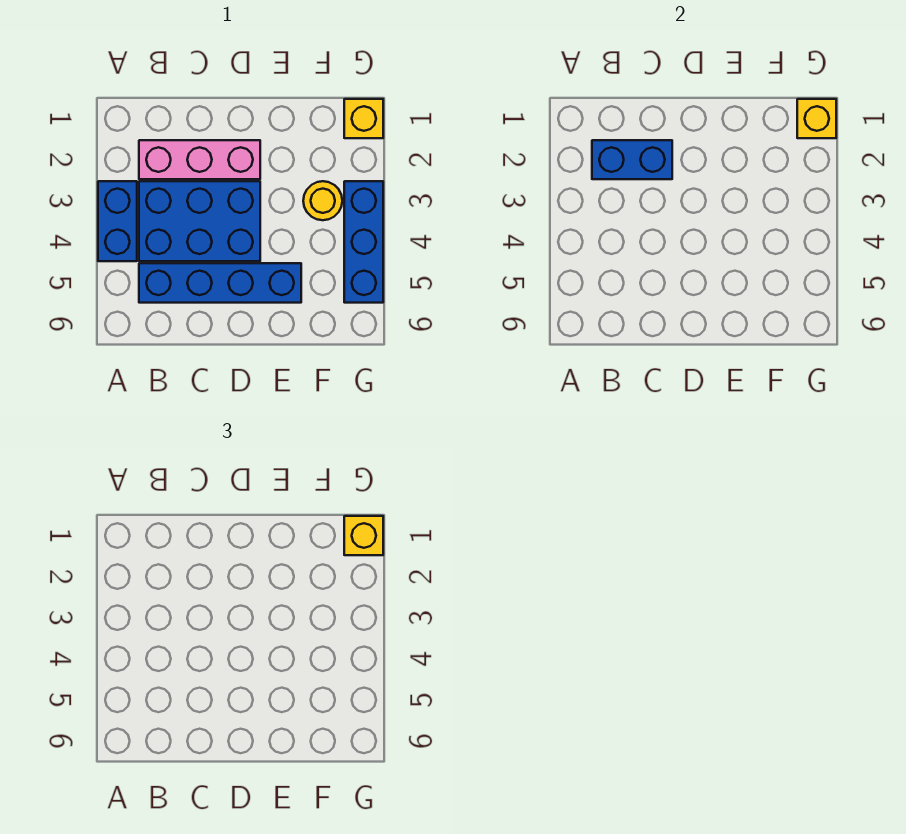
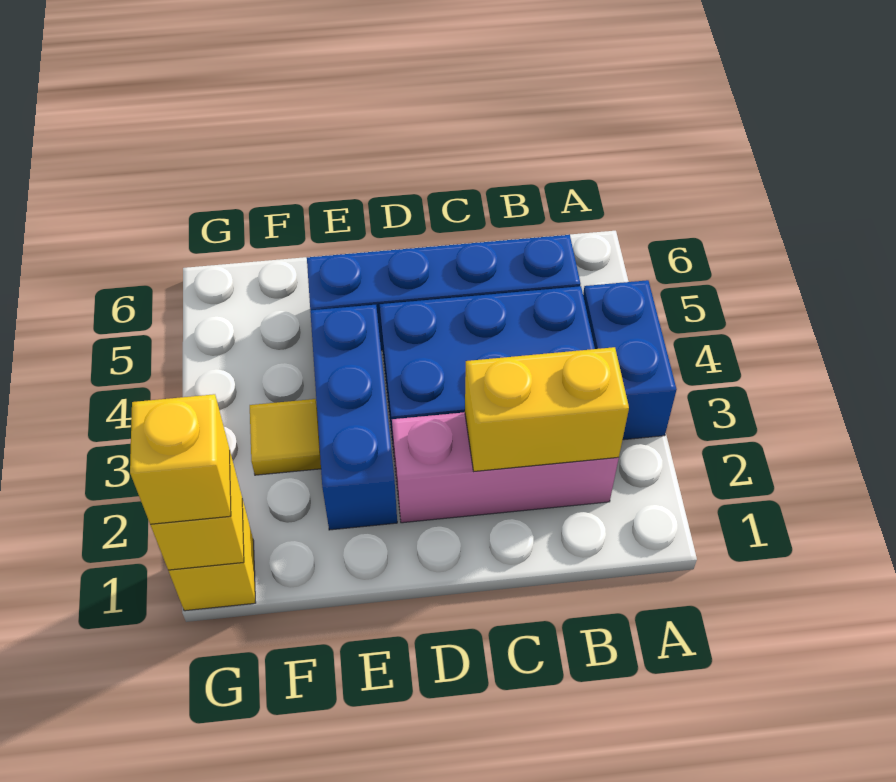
blue 1x2 brick [592,140,672,179] -> yellow 1x2 brick [465,347,629,471]
yellow 1x1 round brick [303,181,342,220] -> yellow 1x1 tile [250,399,321,475]
blue 1x3 brick [344,181,383,303] -> blue 1x3 brick moved to [310,305,397,530]

